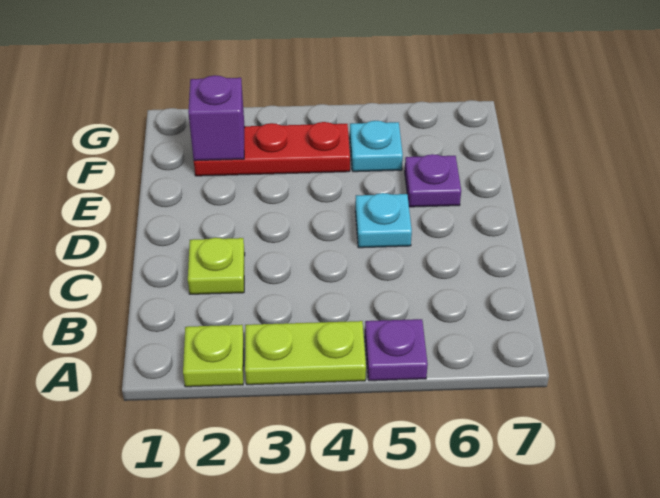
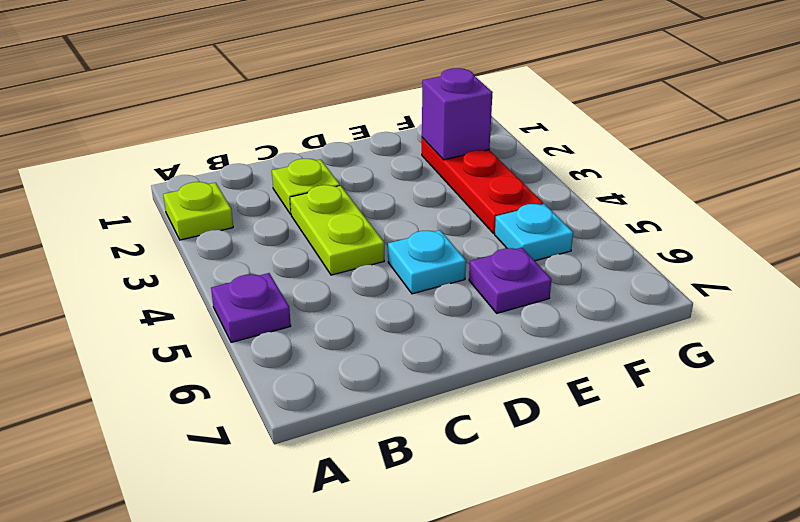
lime 1x2 plate [245,321,366,385] -> lime 1x2 plate moved to [290,185,384,275]

